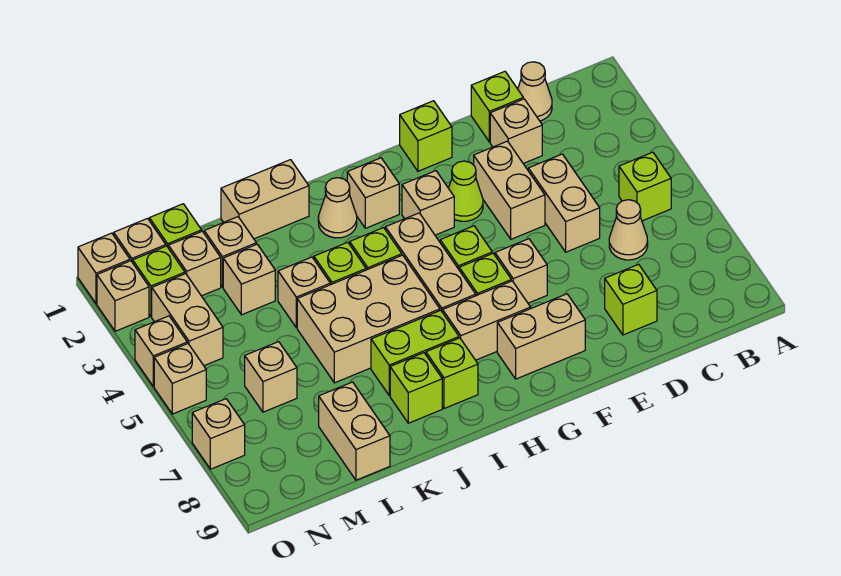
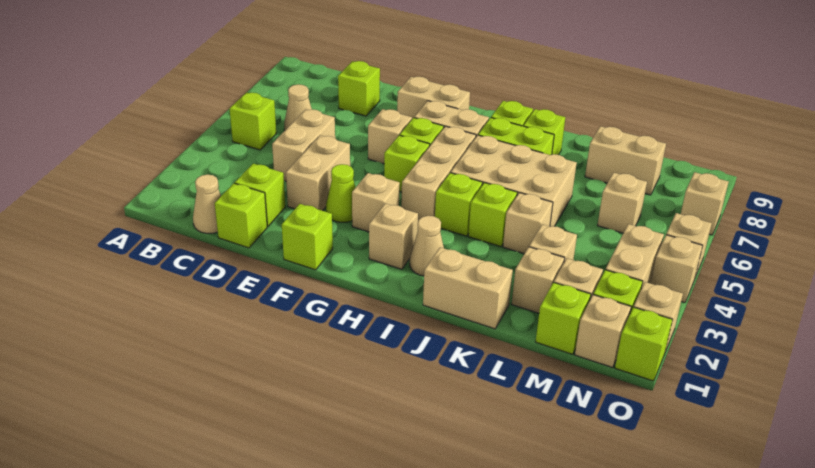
tan 1x1 brick [490,99,542,163] -> lime 1x1 brick [235,164,285,227]
tan 1x2 brick [319,382,390,480] -> tan 1x2 brick turned to [585,126,666,195]
tan 1x1 brick [78,233,130,304] -> lime 1x1 brick [615,307,672,381]

